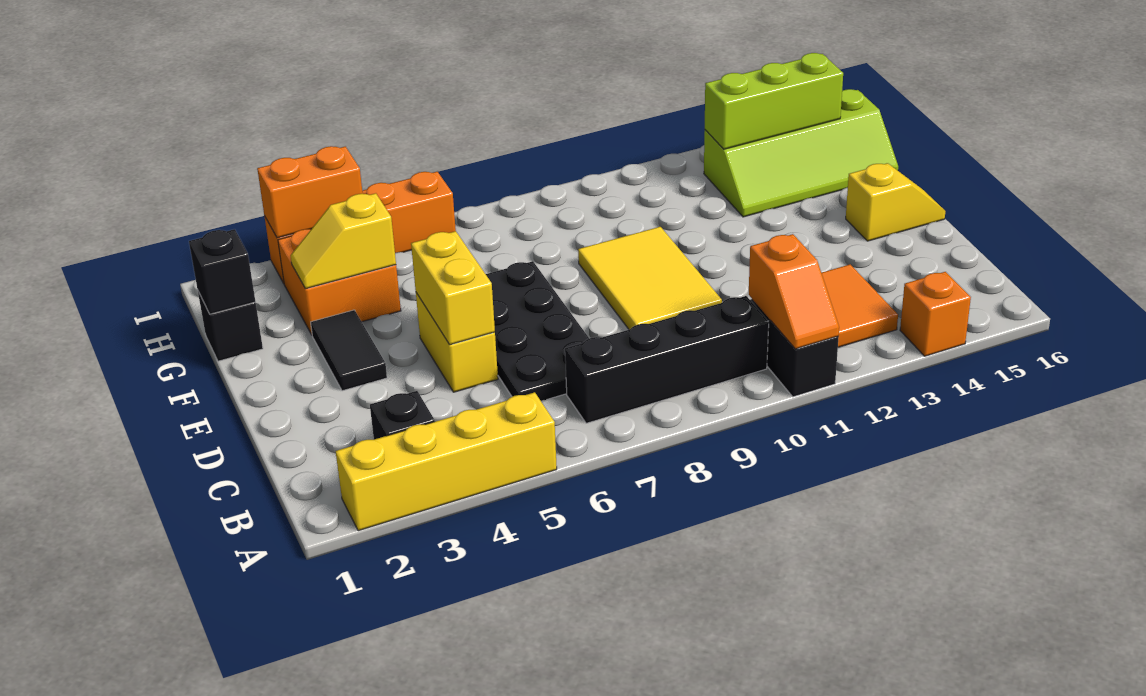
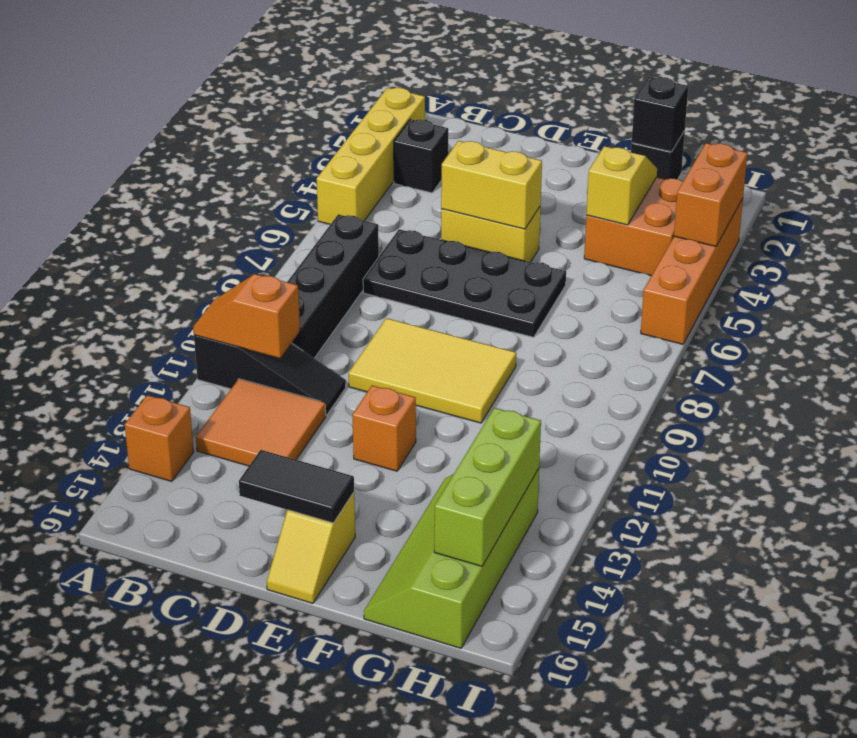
black 1x2 tile [311,310,387,391] -> black 1x2 tile moved to [239,450,354,523]
none -> orange 1x1 brick [352,386,416,471]

